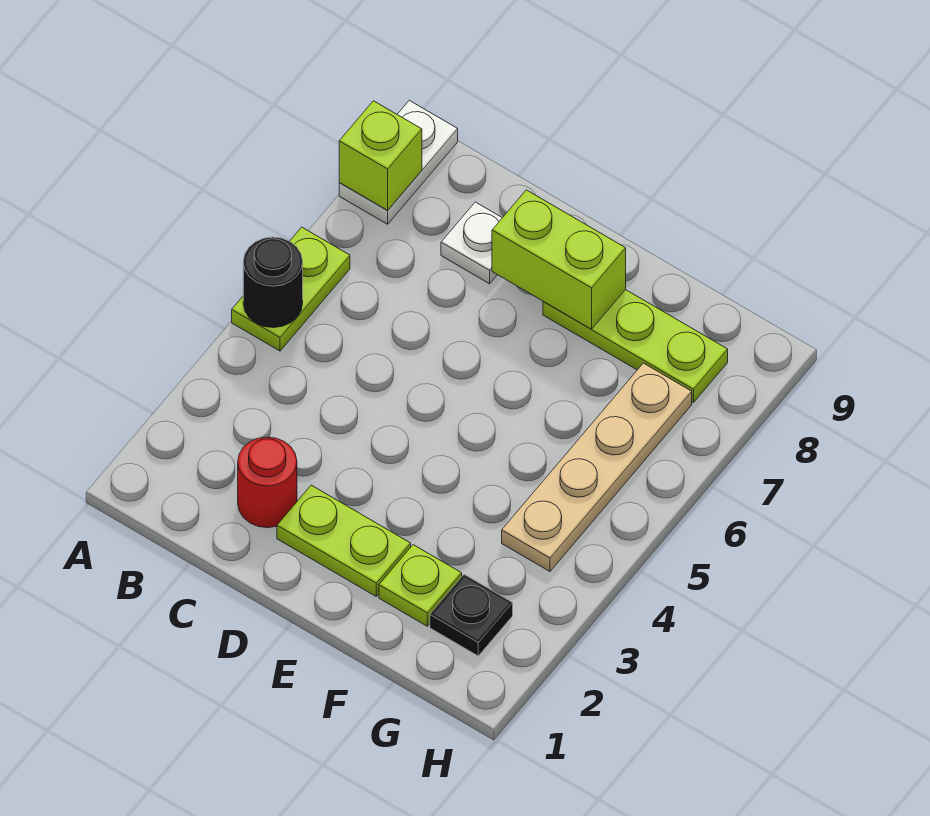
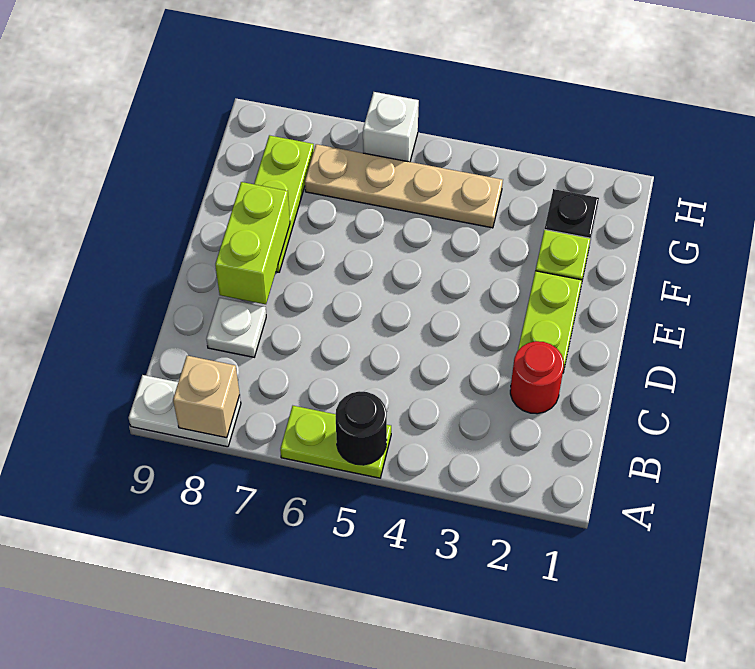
lime 1x1 brick [339,101,422,210] -> tan 1x1 brick [173,356,240,438]
none -> white 1x1 brick [363,92,419,162]

